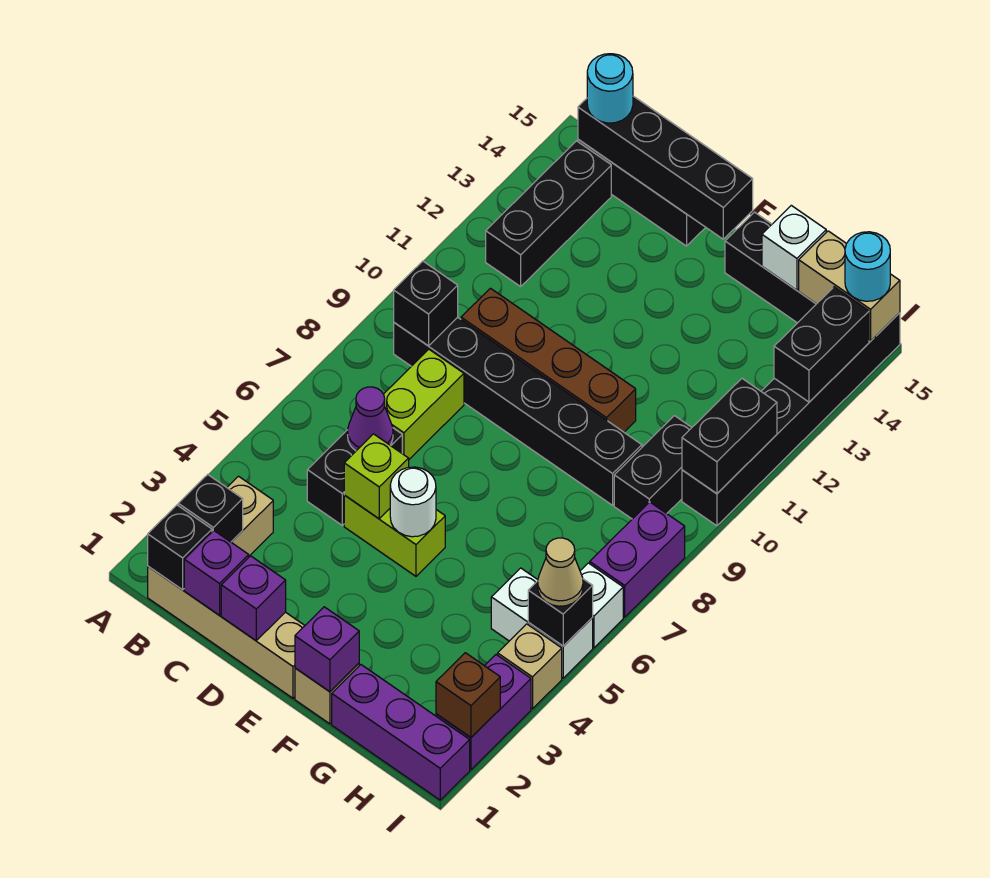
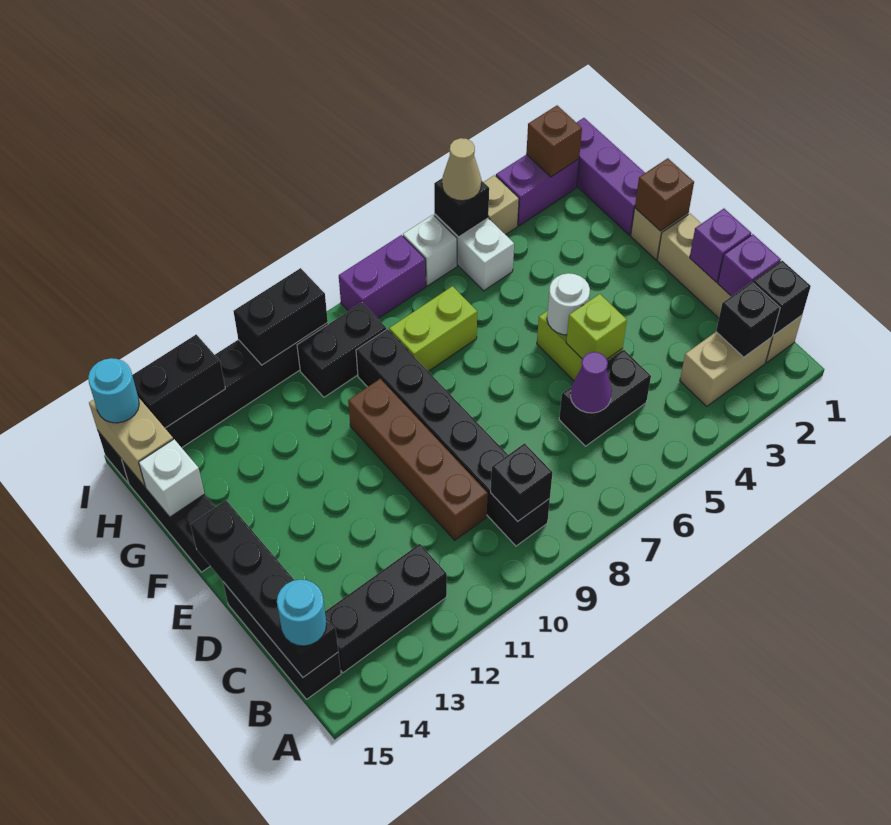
lime 1x2 brick [384,349,464,459] -> lime 1x2 brick moved to [389,286,477,371]
purple 1x1 brick [295,607,359,692] -> brown 1x1 brick [635,158,694,231]

